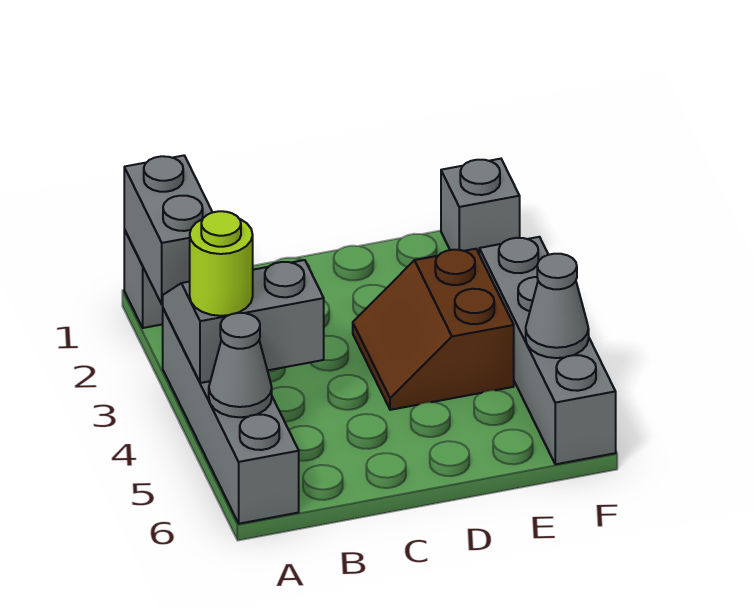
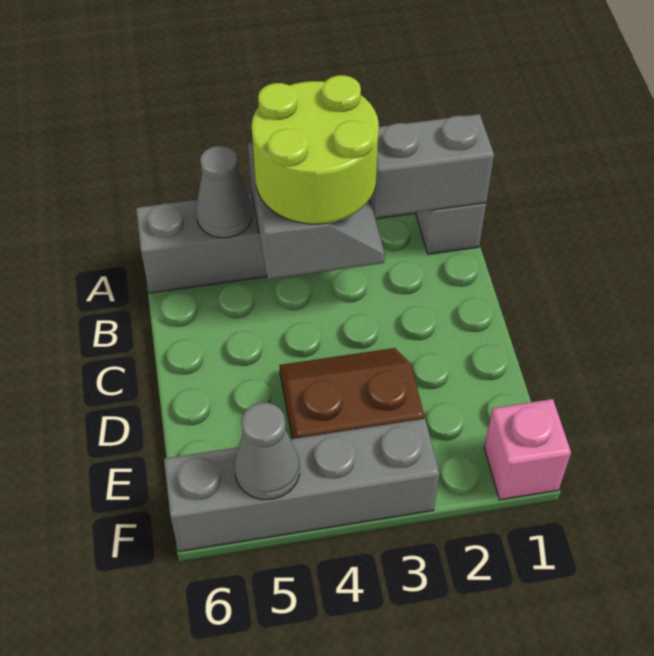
lime 1x1 round brick [190,211,253,316] -> lime 2x2 round brick [252,75,379,224]
grey 1x1 brick [441,159,520,253] -> pink 1x1 brick [484,399,571,500]

